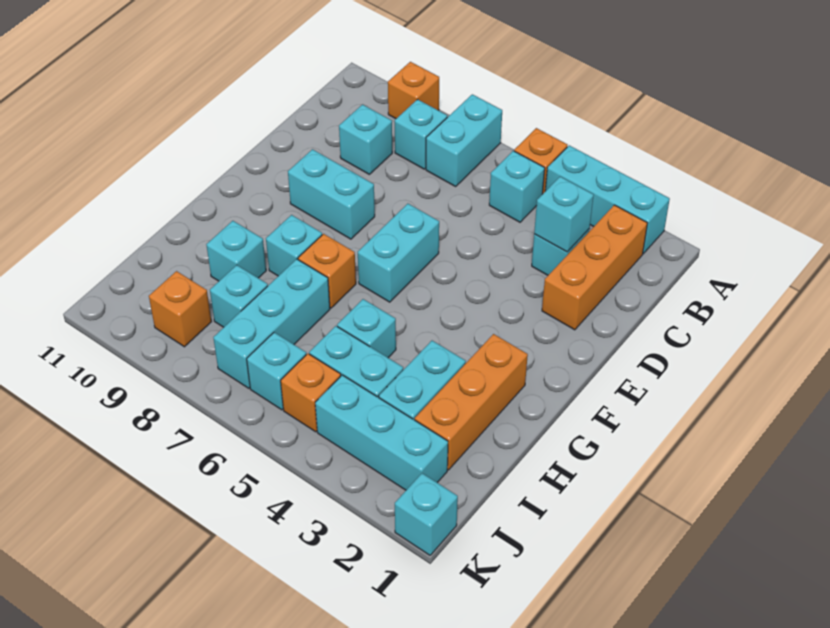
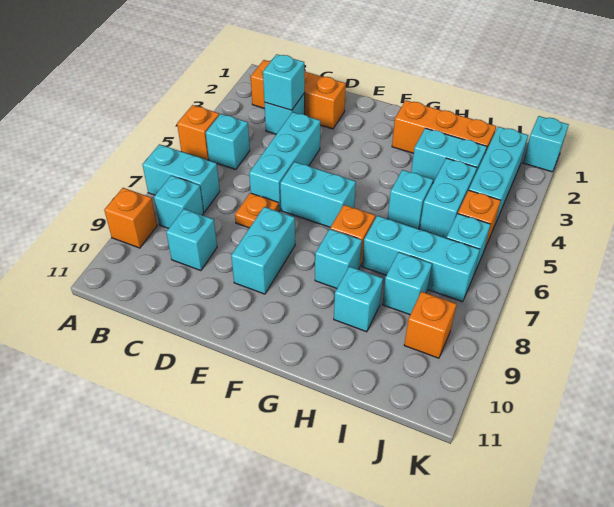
cyan 1x3 brick [545,145,670,254] -> cyan 1x3 brick moved to [249,112,320,210]
none -> orange 1x1 plate [235,193,279,228]

